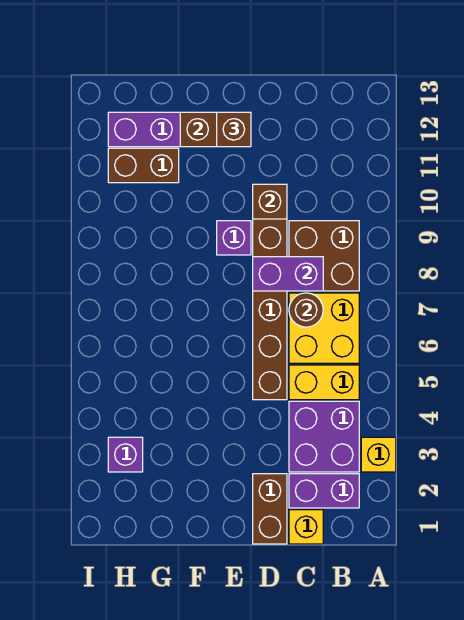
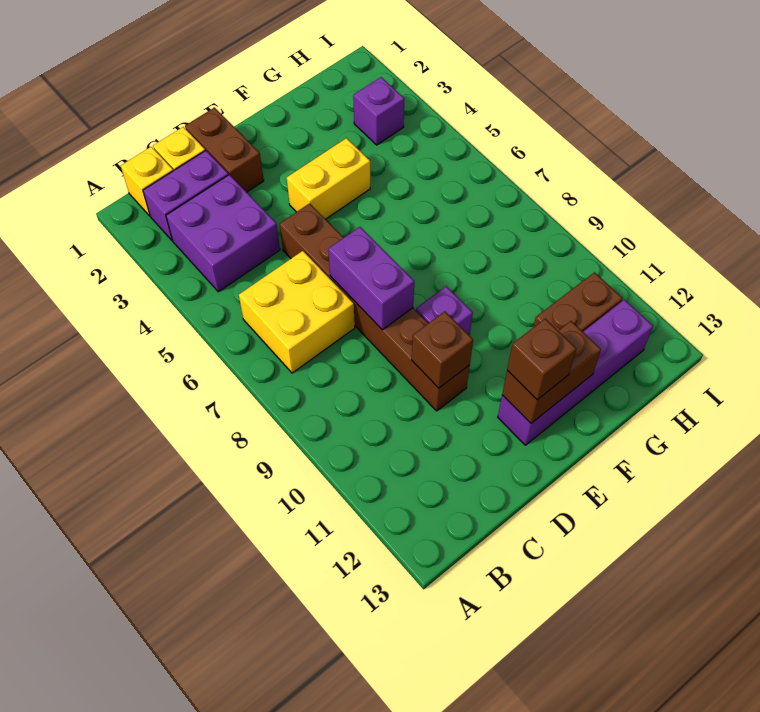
yellow 1x1 brick [361,437,396,472] -> yellow 1x1 brick moved to [121,147,173,216]
yellow 1x2 brick [289,365,359,400] -> yellow 1x2 brick moved to [287,138,370,219]
brown 2x2 brick [289,221,359,291] -> none
brown 1x1 round brick [289,293,323,327] -> none
purple 1x2 brick [253,257,323,291] -> purple 1x2 brick turned to [328,227,414,330]

